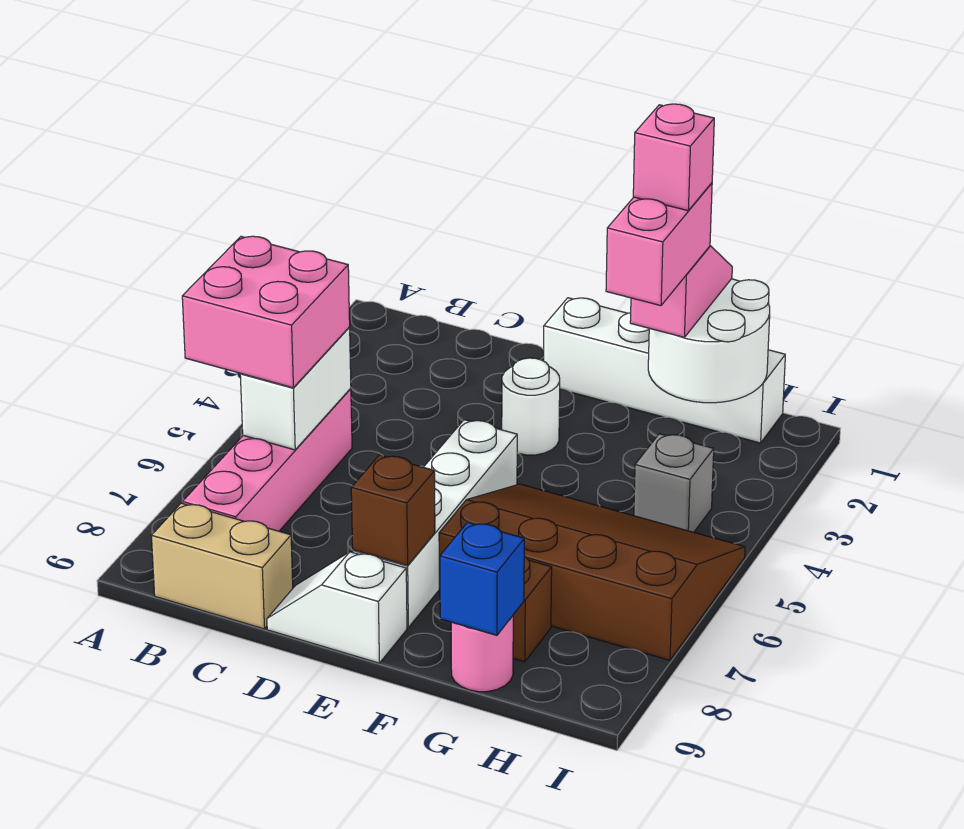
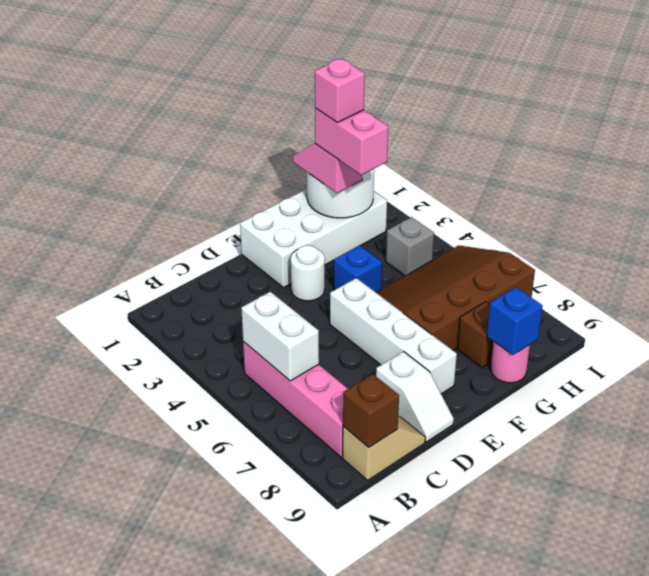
pink 2x2 brick [182,236,350,388] -> none
tan 1x2 brick [151,503,293,629] -> tan 1x2 slope [343,416,425,480]
white 1x2 slope [267,552,407,663] -> white 1x2 slope turned to [376,352,454,442]
white 1x4 brick [543,298,785,443] -> white 2x4 brick [240,189,387,288]
brown 1x1 brick [351,455,435,566] -> brown 1x1 brick moved to [343,374,399,448]
none -> blue 1x1 brick [334,246,382,292]

